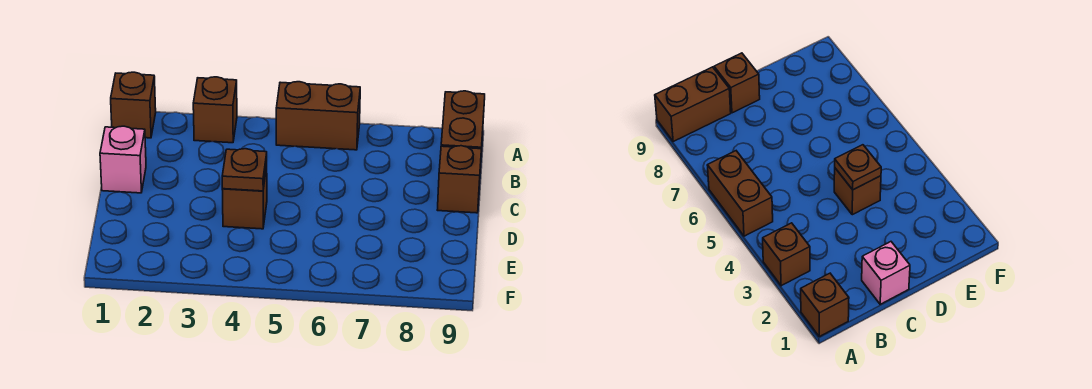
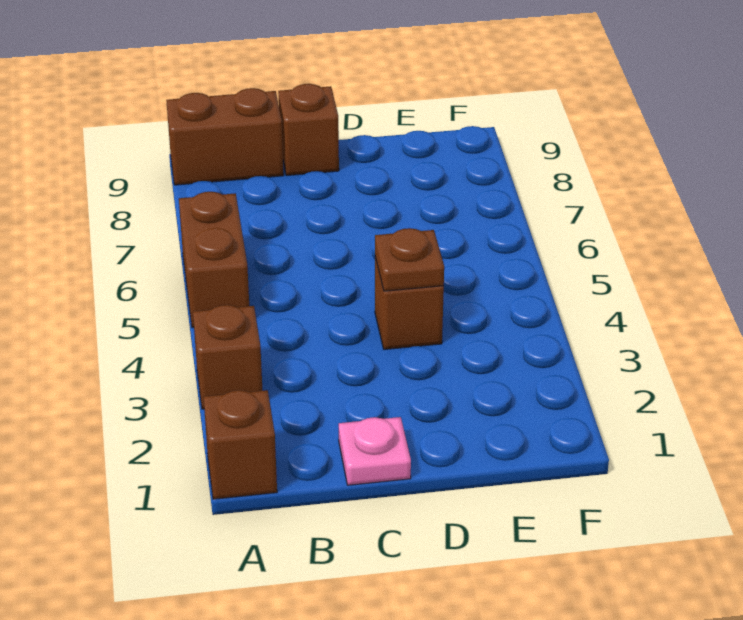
pink 1x1 brick [100,126,146,193] -> pink 1x1 plate [339,417,411,485]

